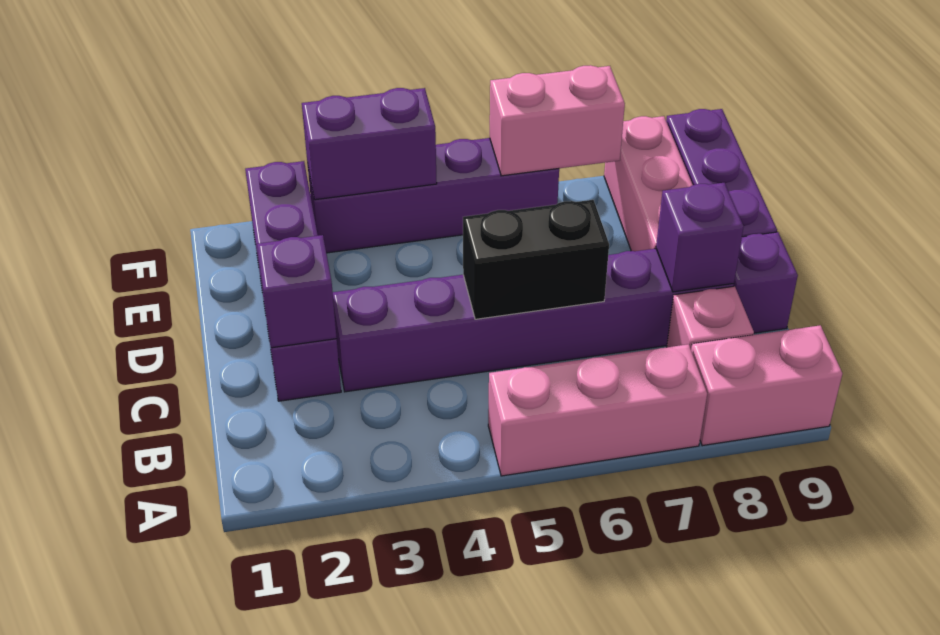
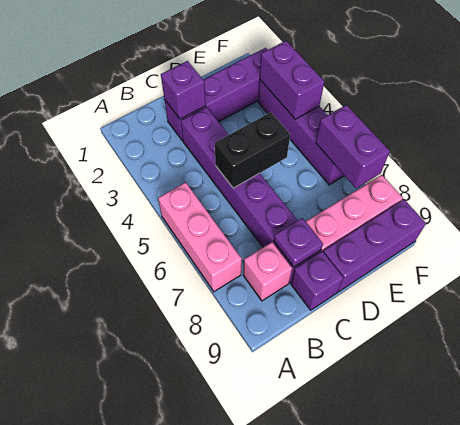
pink 1x2 brick [691,325,842,446] -> none
black 1x2 brick [463,200,609,319] -> black 1x2 brick turned to [215,112,290,188]
purple 1x1 brick [656,183,744,292] -> purple 1x1 plate [274,218,323,267]
pink 1x2 brick [490,65,625,176] -> purple 1x2 brick [316,105,390,188]

